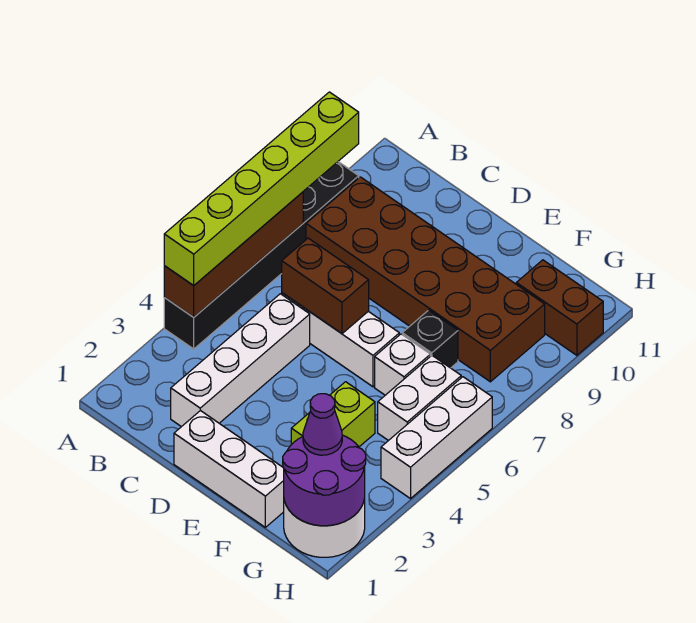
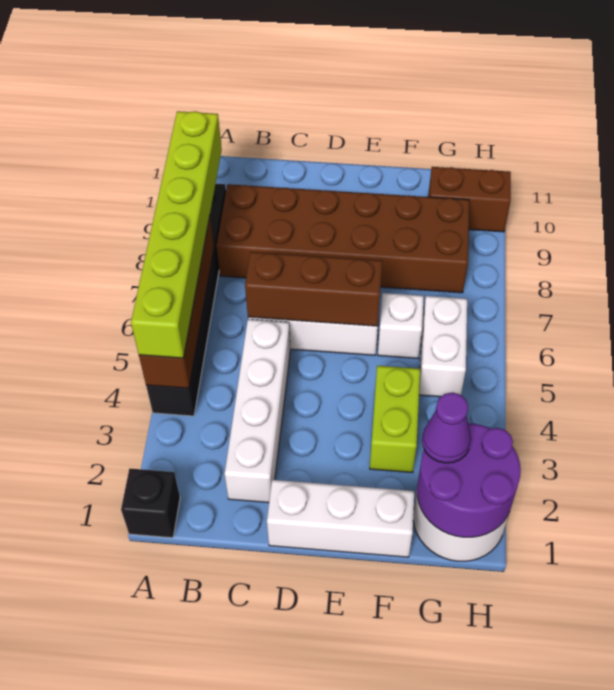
brown 1x2 brick [282,238,369,334] -> brown 1x3 brick [245,252,382,326]
black 1x1 brick [402,310,458,368] -> black 1x1 brick moved to [121,469,180,538]
white 1x3 brick [381,377,492,499] -> none

